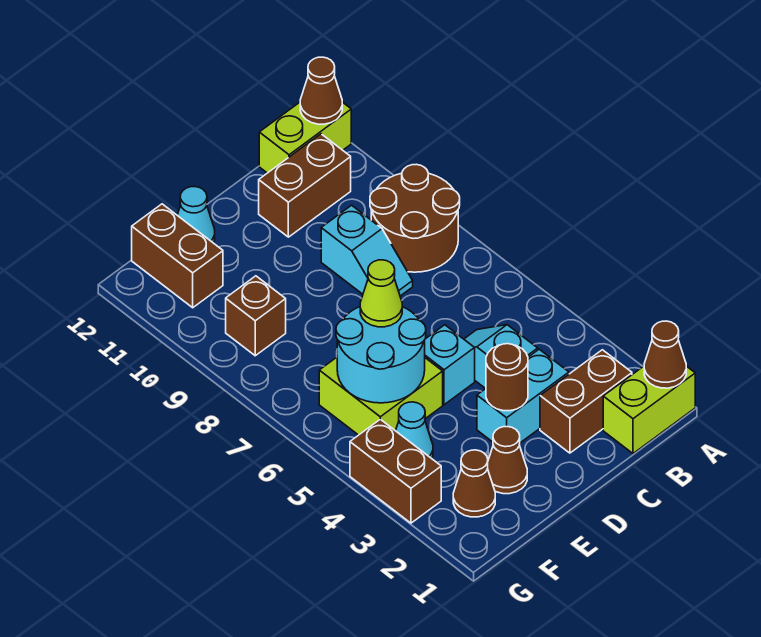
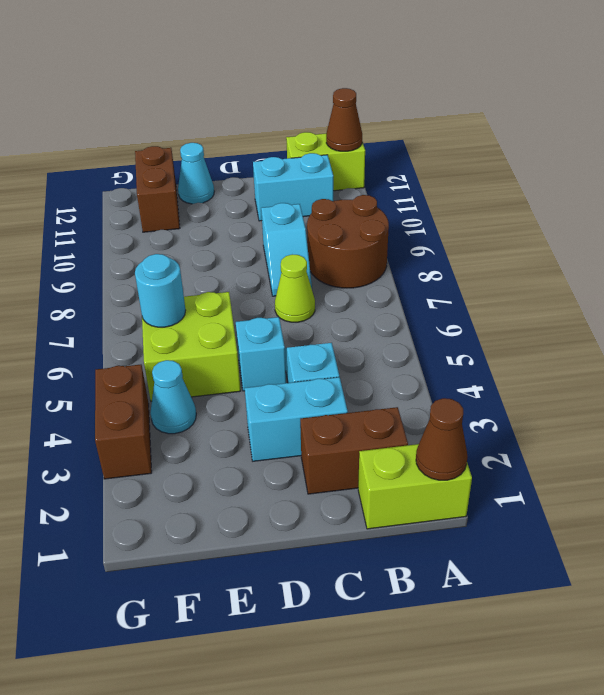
brown 1x2 brick [259,134,351,237] -> cyan 1x2 brick [253,153,333,221]
brown 1x1 round brick [486,344,528,411] -> none
brown 1x1 cone [488,427,527,494] -> none
cyan 2x2 round brick [336,307,426,403] -> cyan 1x1 round brick [135,254,186,327]
lime 1x1 cone [360,260,402,327] -> lime 1x1 cone moved to [275,254,315,322]
brown 1x1 cone [453,450,495,517] -> none
brown 1x1 brick [226,276,286,356] -> none

